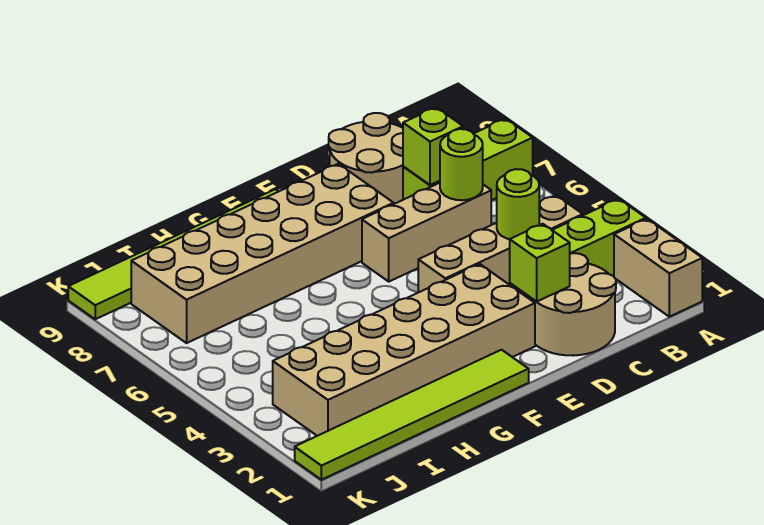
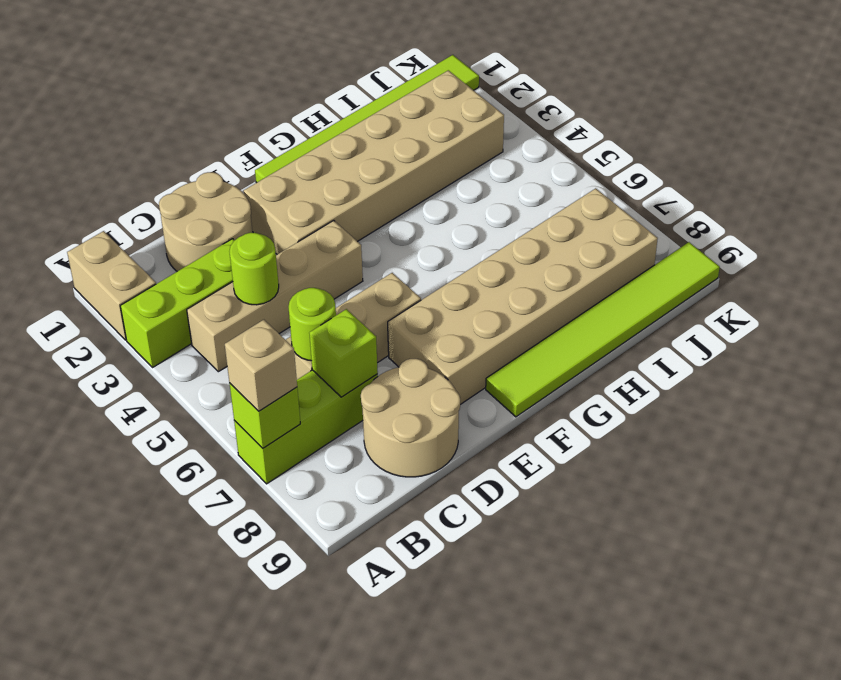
none -> tan 1x1 brick [225,320,297,411]
lime 1x1 brick [510,224,570,302] -> lime 1x1 brick moved to [229,383,300,448]

